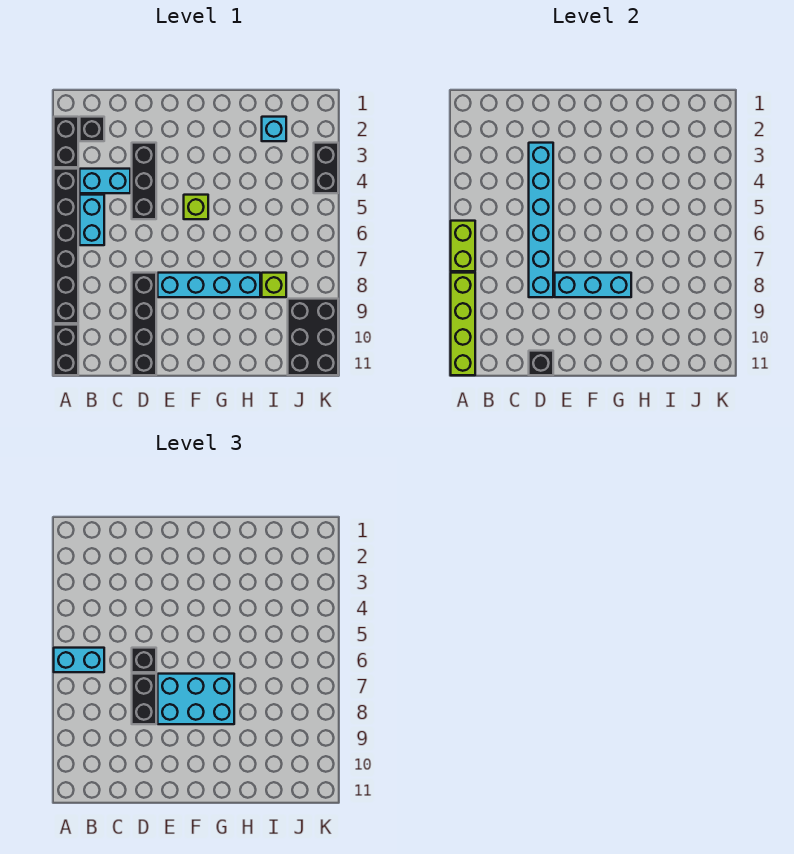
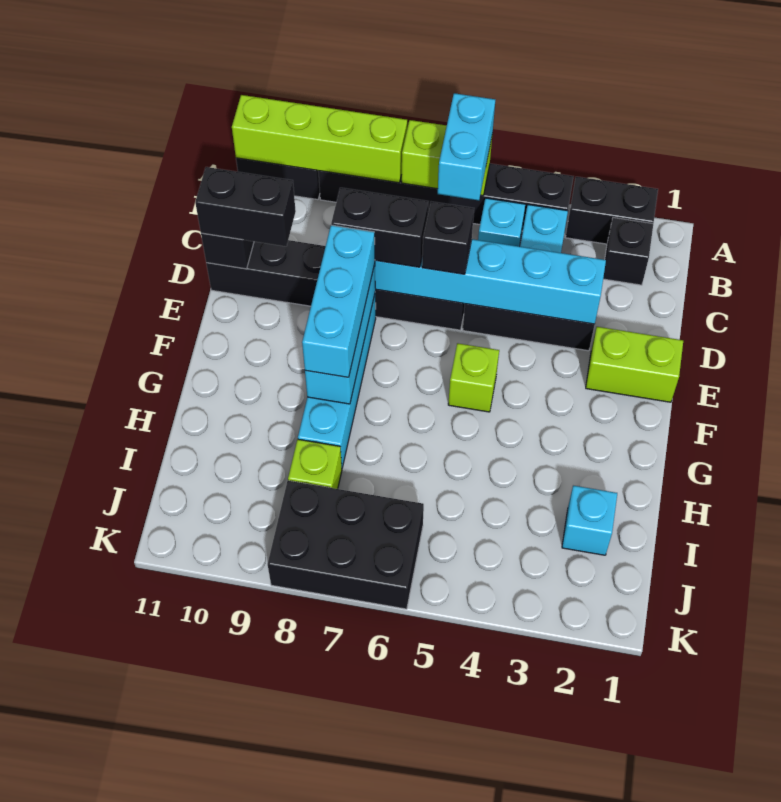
cyan 1x2 brick [80,195,104,245] -> cyan 1x1 brick [478,198,525,246]
black 1x4 brick [132,273,156,375] -> black 1x6 brick [206,240,465,330]
none -> lime 1x2 brick [586,327,683,402]
cyan 2x3 brick [158,674,234,724] -> cyan 1x3 brick [302,225,375,377]
black 2x3 brick [288,299,338,375] -> black 2x3 brick moved to [268,481,424,609]
black 1x2 brick [314,143,338,193] -> black 1x2 brick moved to [195,167,296,246]

